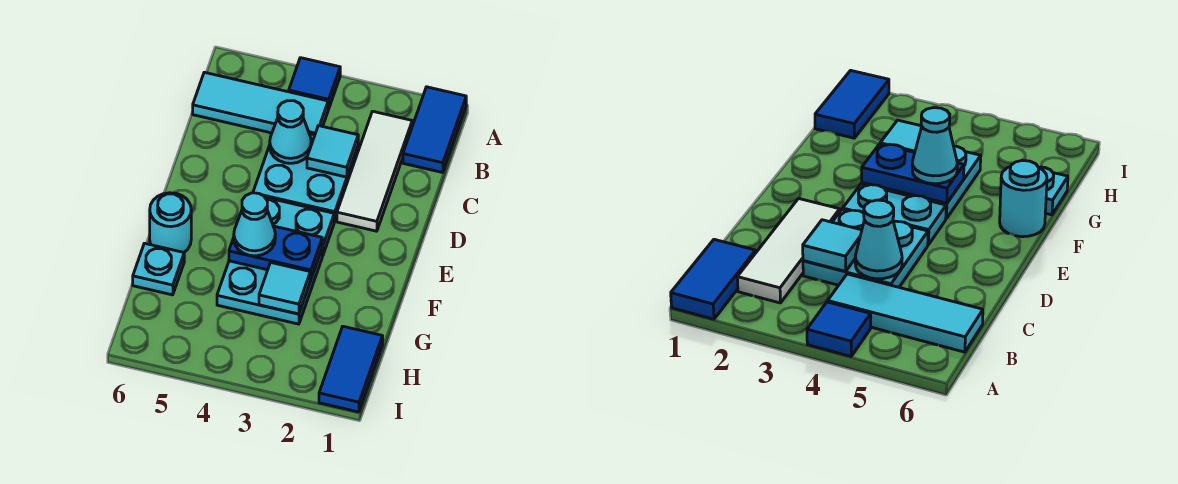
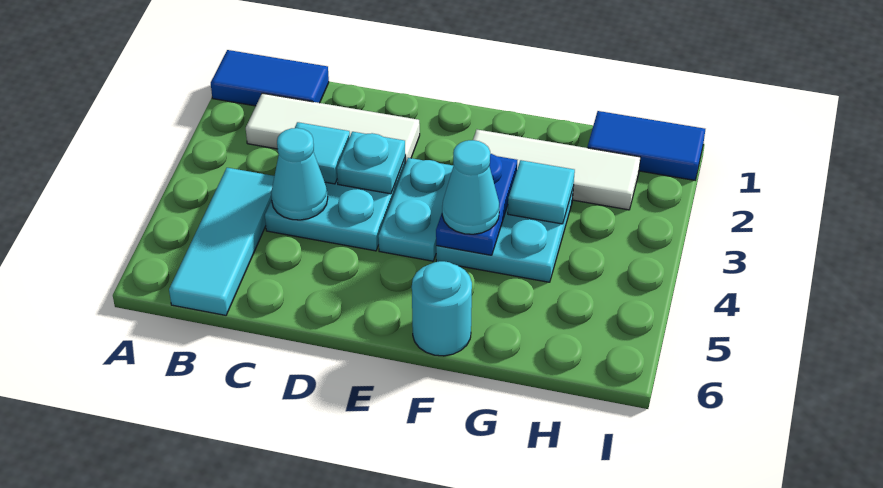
blue 1x1 tile [289,58,340,109] -> none
none -> white 1x3 tile [473,130,641,210]
cyan 1x1 plate [133,243,184,295] -> cyan 1x1 plate moved to [337,132,405,194]

